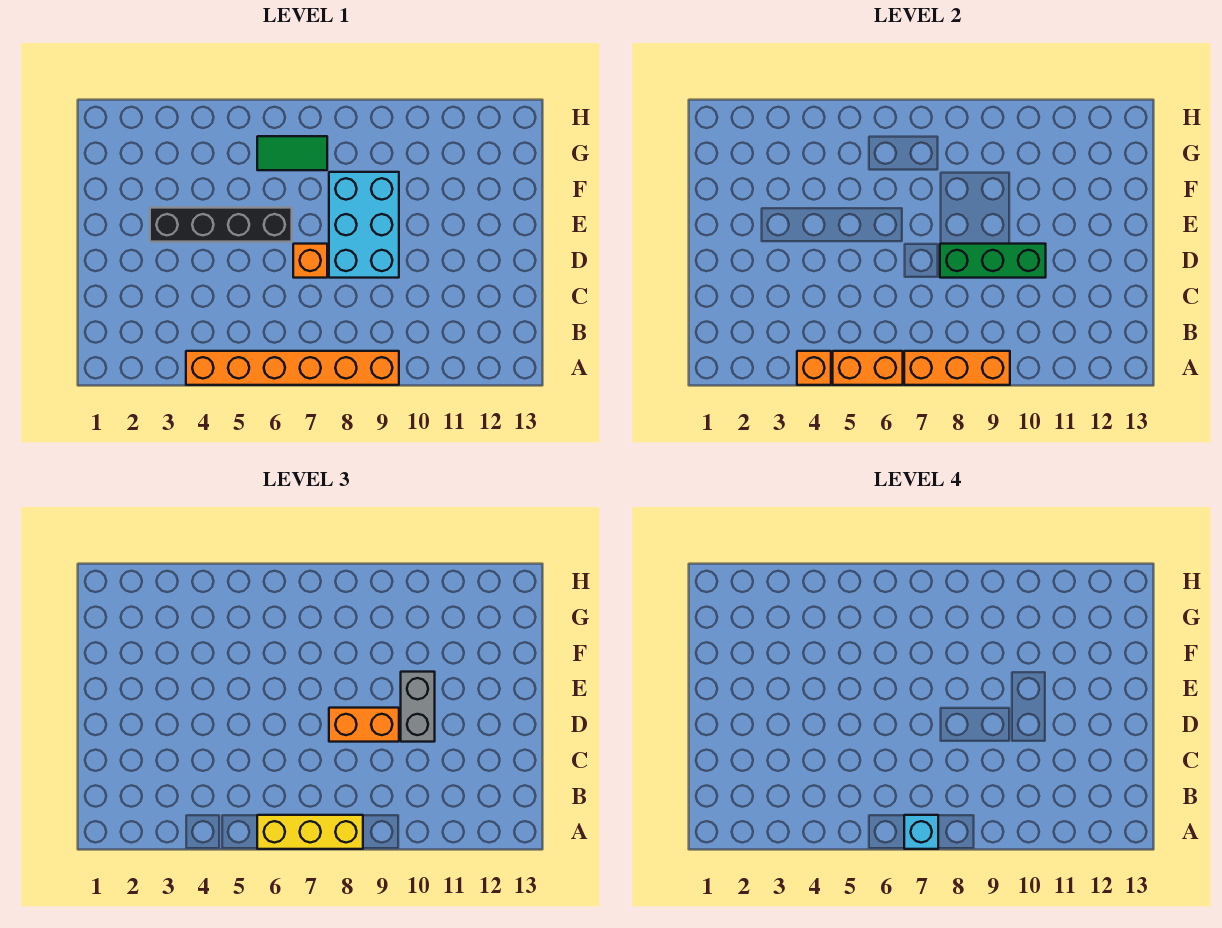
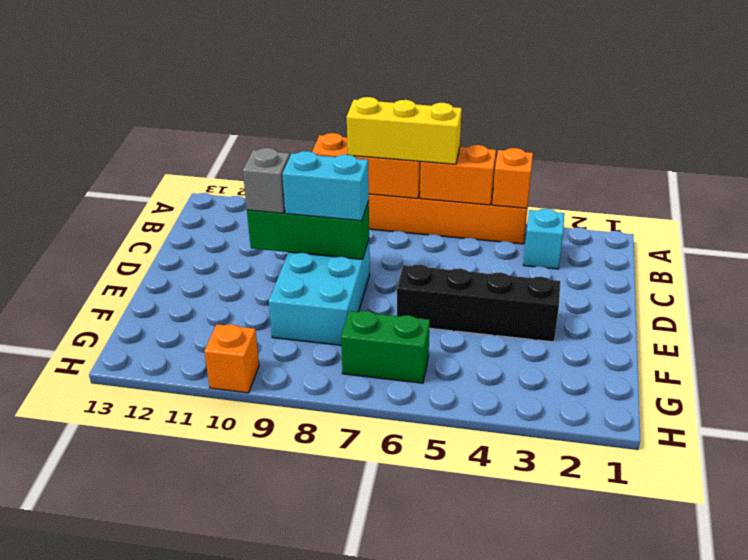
cyan 1x1 brick [904,815,938,849] -> cyan 1x1 brick moved to [523,209,564,269]
orange 1x1 brick [293,244,327,278] -> orange 1x1 brick moved to [204,324,259,393]
orange 1x2 brick [329,708,399,742] -> cyan 1x2 brick [282,151,369,221]
grey 1x2 brick [401,672,435,742] -> grey 1x1 brick [243,148,290,213]
green 1x2 tile [257,136,327,170] -> green 1x2 brick [341,311,430,383]

